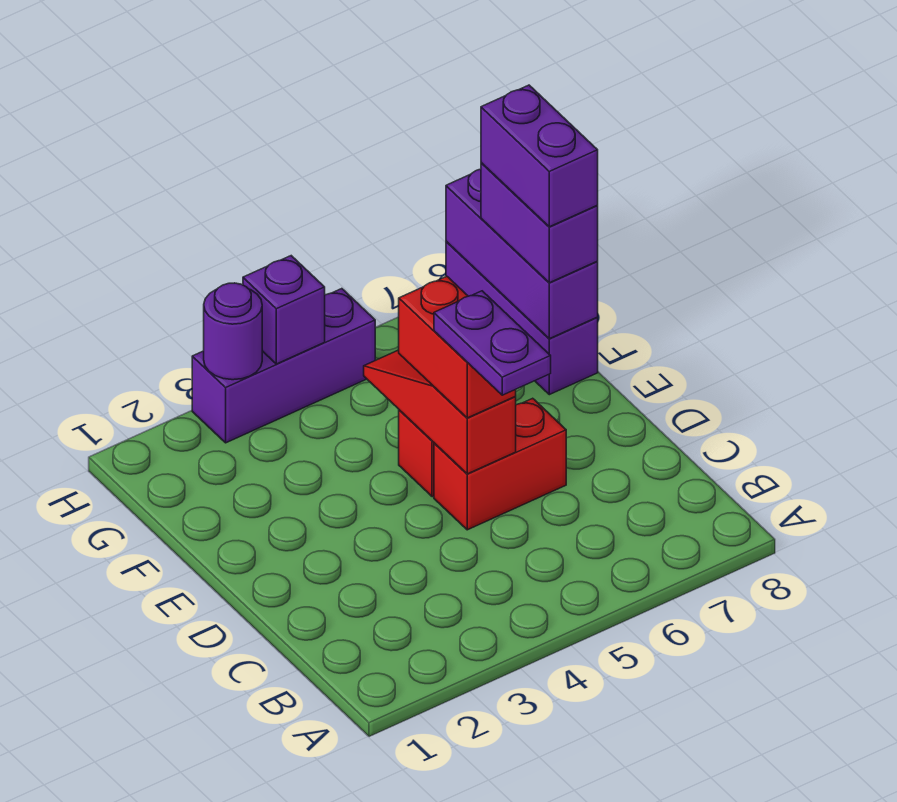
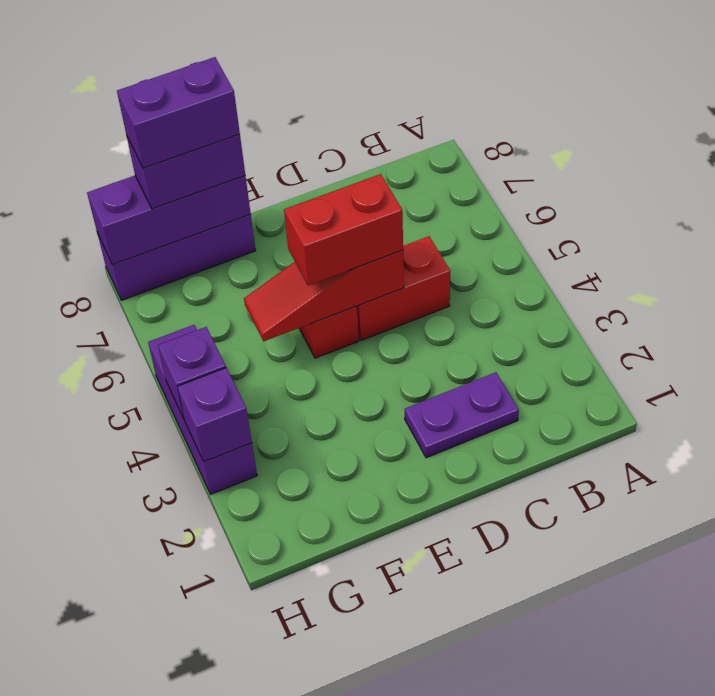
purple 1x2 plate [434,291,551,395] -> purple 1x2 plate moved to [405,372,519,458]
red 1x2 brick [434,398,566,530] -> red 1x2 brick turned to [357,236,450,340]
purple 1x1 round brick [204,283,262,380] -> purple 1x1 brick [178,368,252,462]

